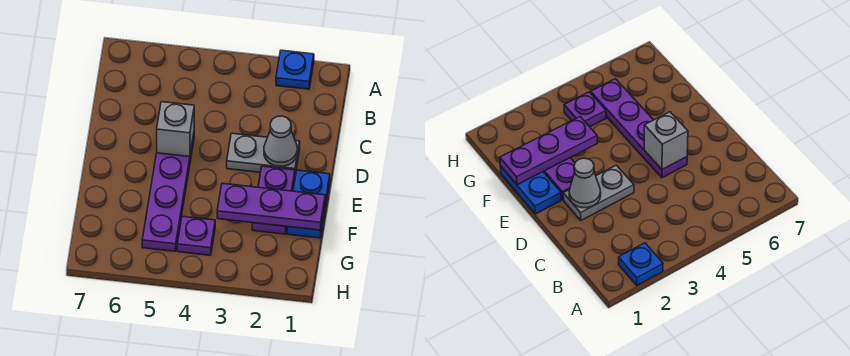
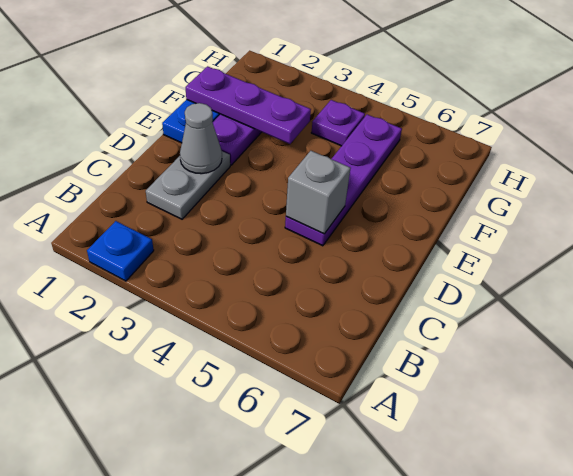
grey 1x2 plate [227,133,300,174] -> grey 1x2 plate turned to [146,151,230,219]

